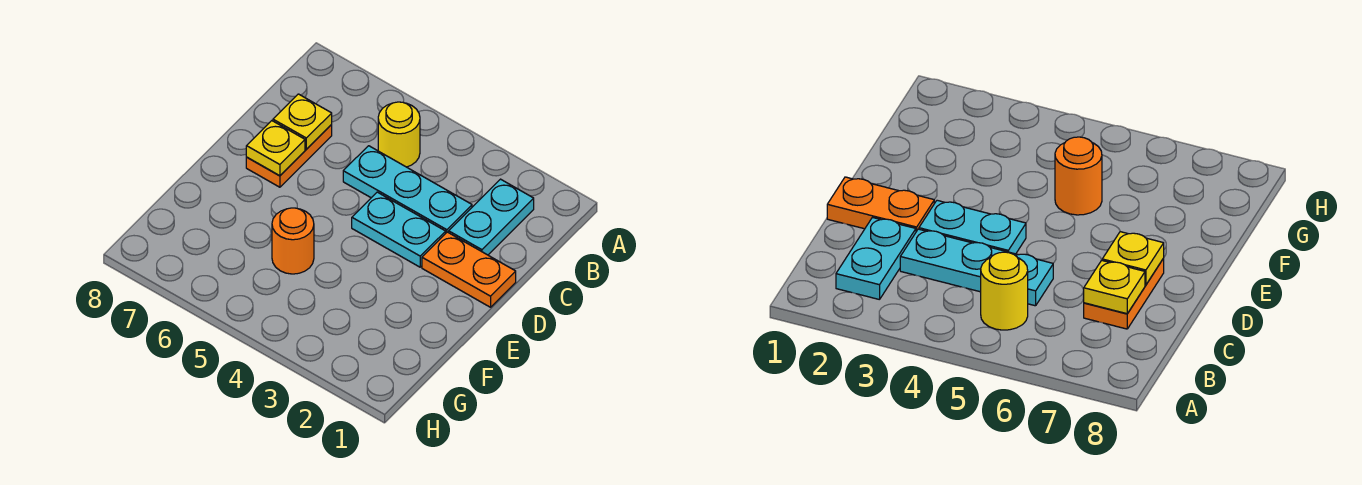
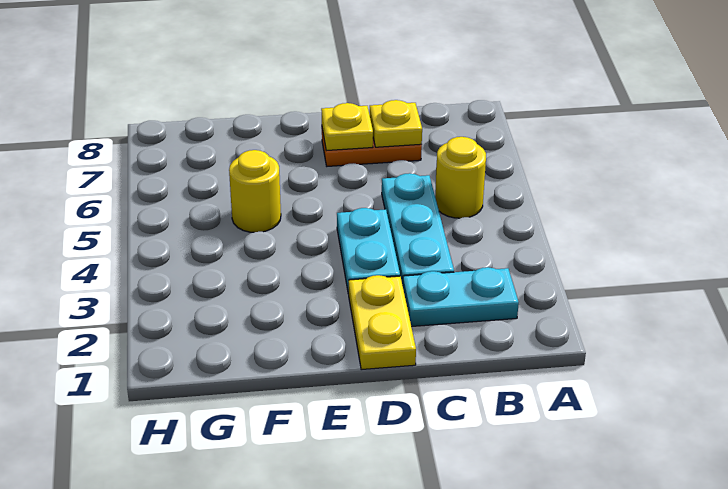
orange 1x2 plate [422,232,516,307] -> yellow 1x2 plate [349,275,416,370]
orange 1x1 round brick [272,208,314,274] -> yellow 1x1 round brick [229,150,281,232]

